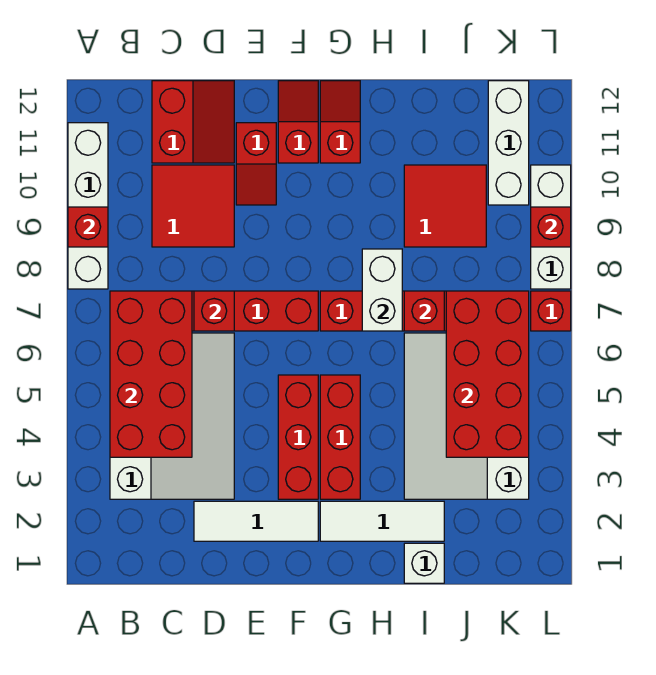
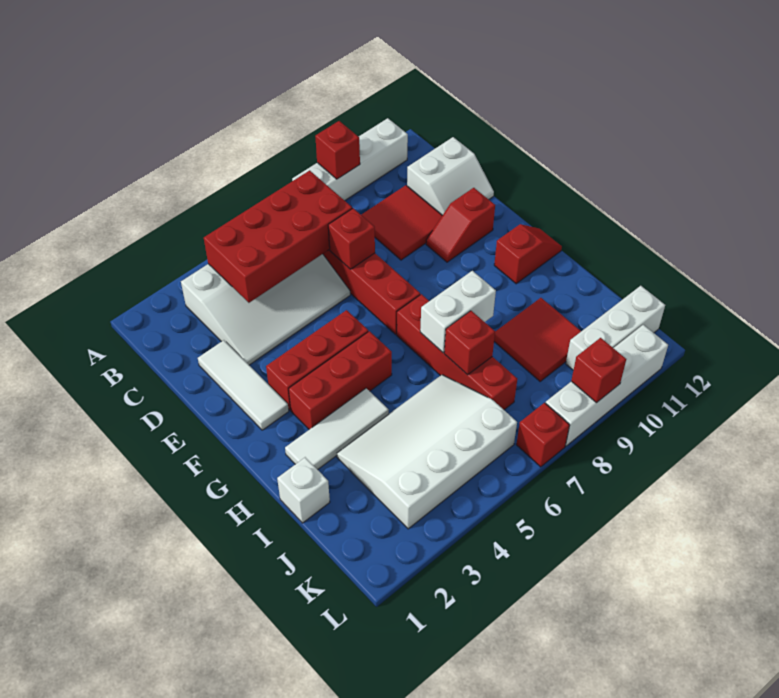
red 2x2 slope [152,81,234,163] -> white 2x2 slope [407,137,494,215]
red 1x2 slope [278,81,318,163] -> none
white 1x3 tile [320,501,444,541] -> white 1x3 tile turned to [285,388,389,470]
red 2x4 brick [446,291,529,457] -> none
white 1x3 brick [531,165,571,289] -> white 1x4 brick [546,325,668,446]

